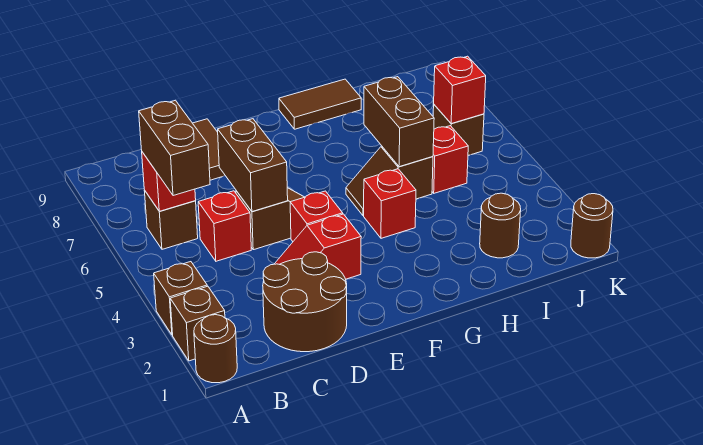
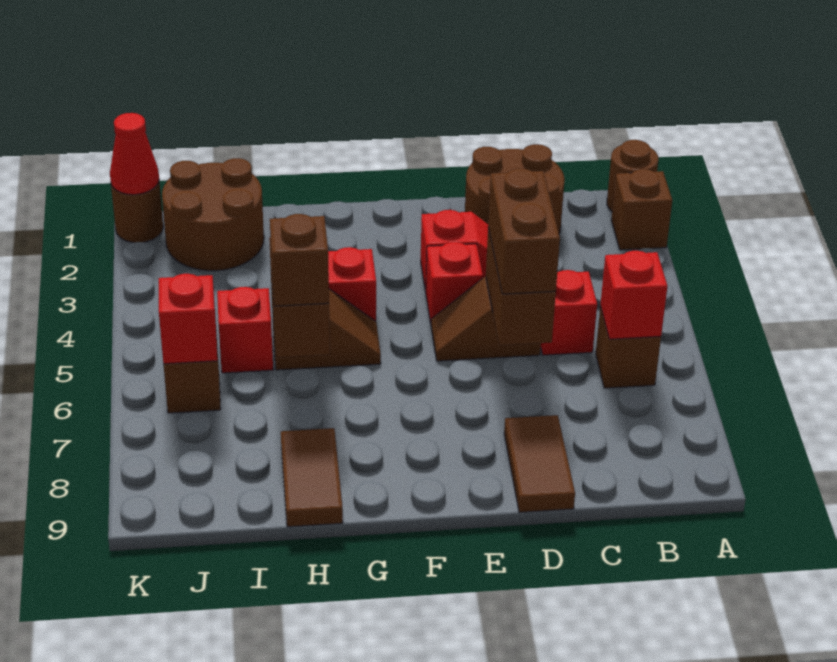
brown 1x1 brick [154,262,207,335] -> brown 1x1 brick moved to [270,214,329,306]
brown 1x2 brick [139,100,210,196] -> brown 1x2 brick moved to [488,169,560,294]
brown 1x2 tile [279,79,361,129] -> brown 1x2 tile turned to [281,428,343,527]
brown 1x1 round brick [480,193,521,258] -> brown 2x2 round brick [162,158,264,271]
none -> red 1x1 cone [110,113,159,195]

